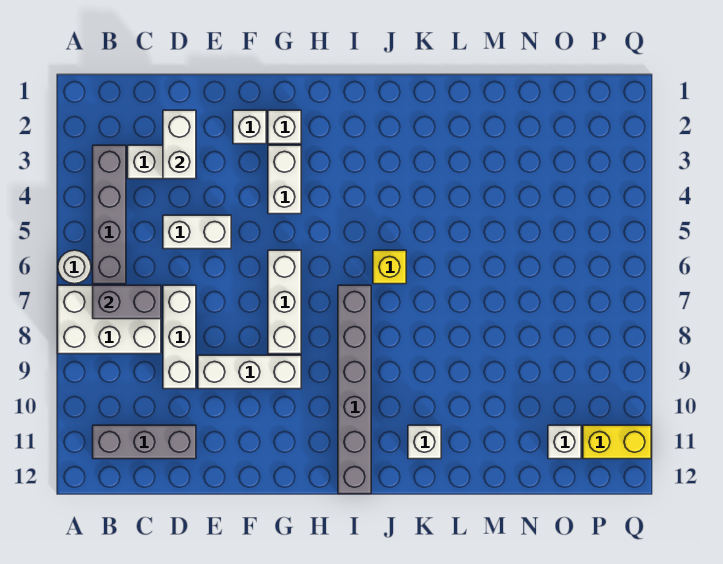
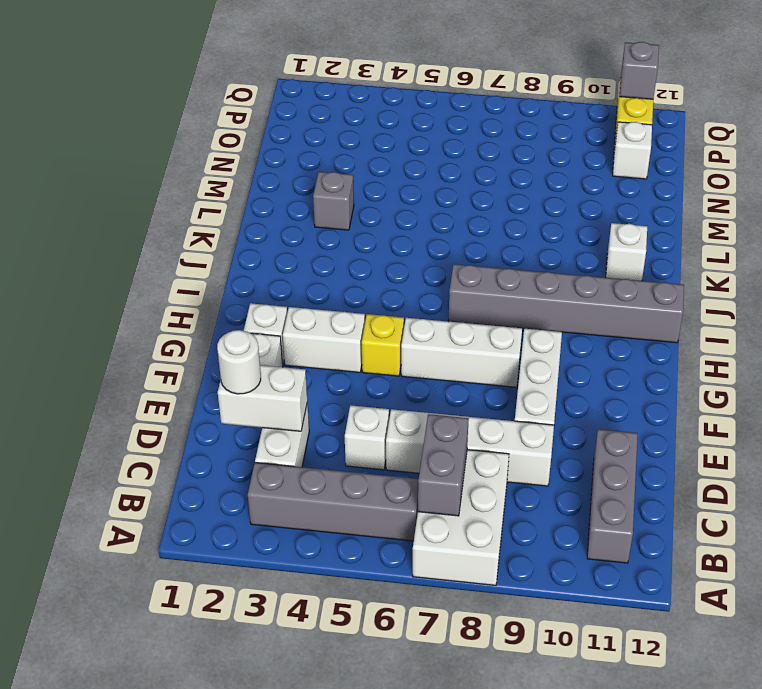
white 1x1 round brick [58,250,91,284] -> white 1x1 round brick moved to [217,330,261,394]
white 1x2 brick [163,215,231,249] -> white 1x1 brick [345,405,389,470]
white 1x3 brick [163,285,196,389] -> white 1x4 brick [386,409,554,486]
yellow 1x1 brick [373,250,406,284] -> yellow 1x1 brick moved to [362,314,404,376]
none -> grey 1x1 brick [313,172,354,230]
none -> grey 1x1 brick [620,42,659,99]

